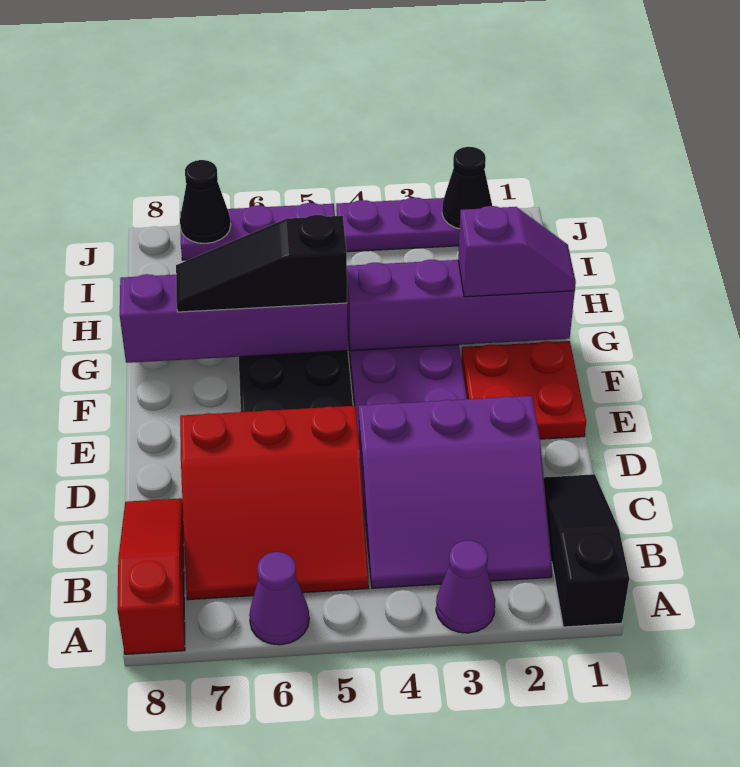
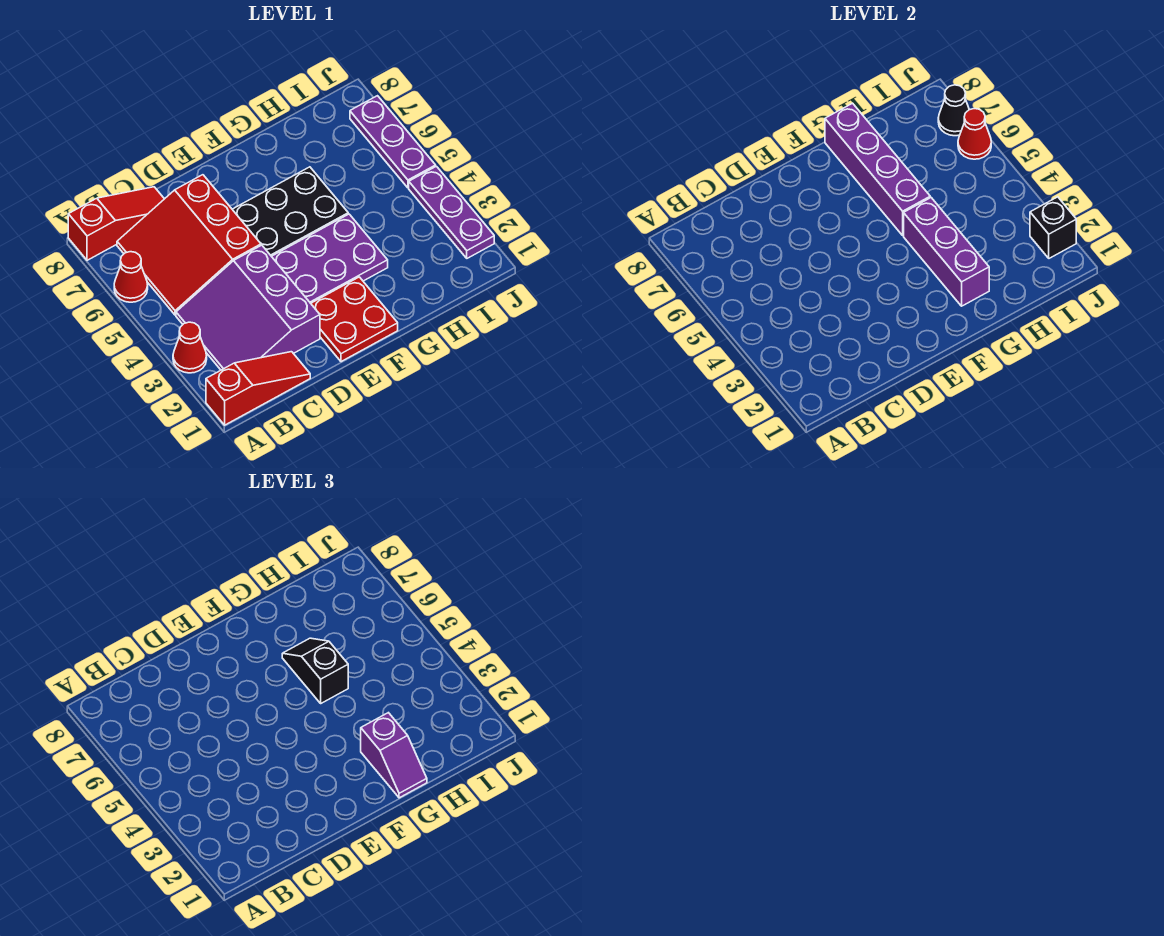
black 1x3 slope [544,474,629,627] -> red 1x3 slope [206,352,310,425]
purple 1x1 cone [436,540,495,633] -> red 1x1 cone [173,322,207,373]
purple 1x1 cone [249,552,309,645] -> red 1x1 cone [114,252,148,302]
purple 1x4 brick [347,260,575,351] -> purple 1x3 brick [904,198,989,306]
black 1x3 slope [176,215,347,312] -> black 1x2 slope [282,638,348,703]
black 1x1 cone [442,147,492,229] -> black 1x1 brick [1030,197,1076,258]
none -> red 1x1 cone [958,109,991,159]

